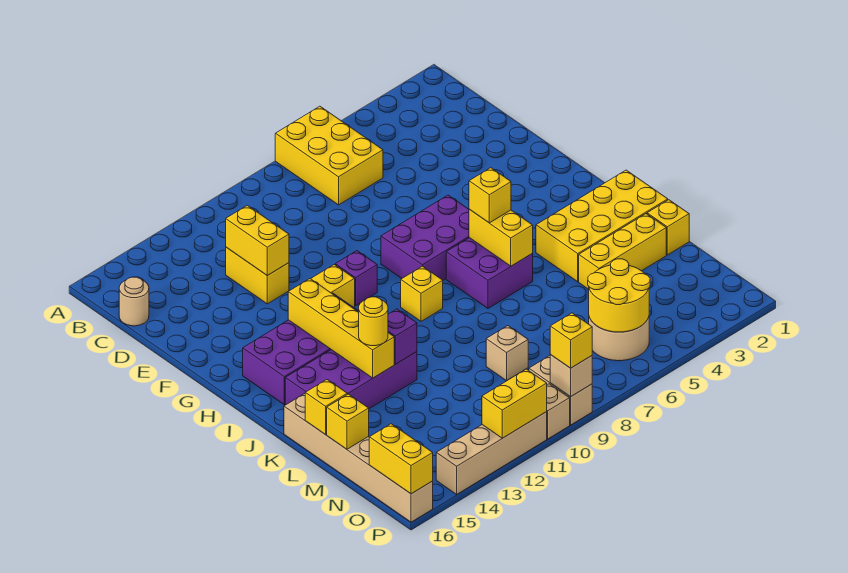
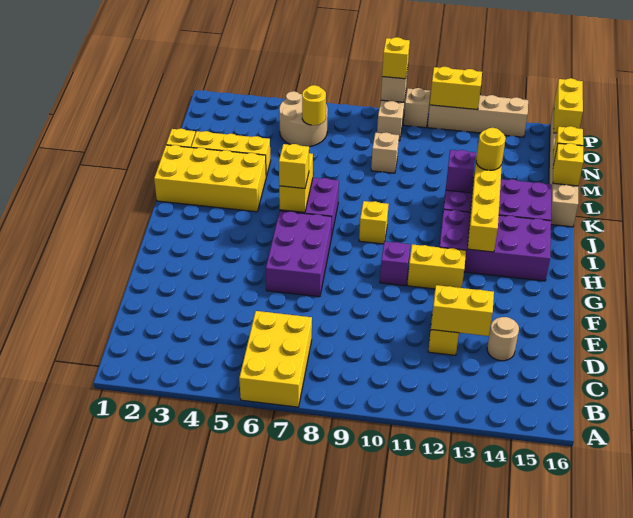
tan 1x1 round brick [119,277,149,326] -> tan 1x1 round brick moved to [487,317,519,361]
yellow 1x2 brick [226,205,289,275] -> yellow 1x2 brick turned to [431,285,494,336]
purple 2x3 brick [381,195,469,280] -> purple 2x3 brick turned to [266,211,332,297]
yellow 2x2 round brick [588,259,650,332] -> yellow 1x1 round brick [302,85,326,125]

